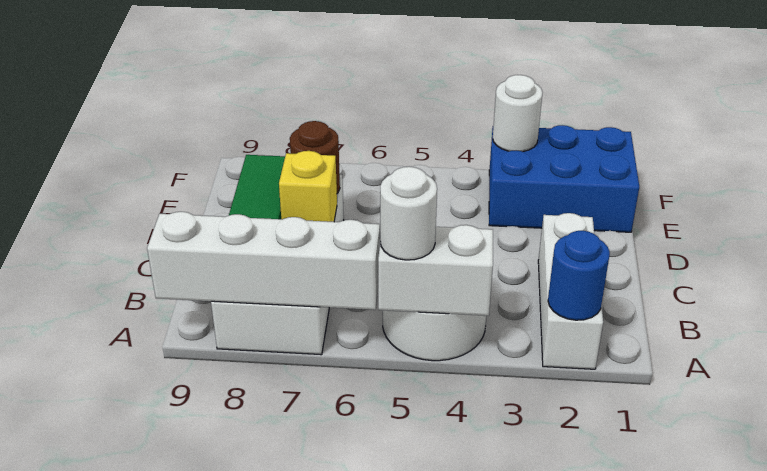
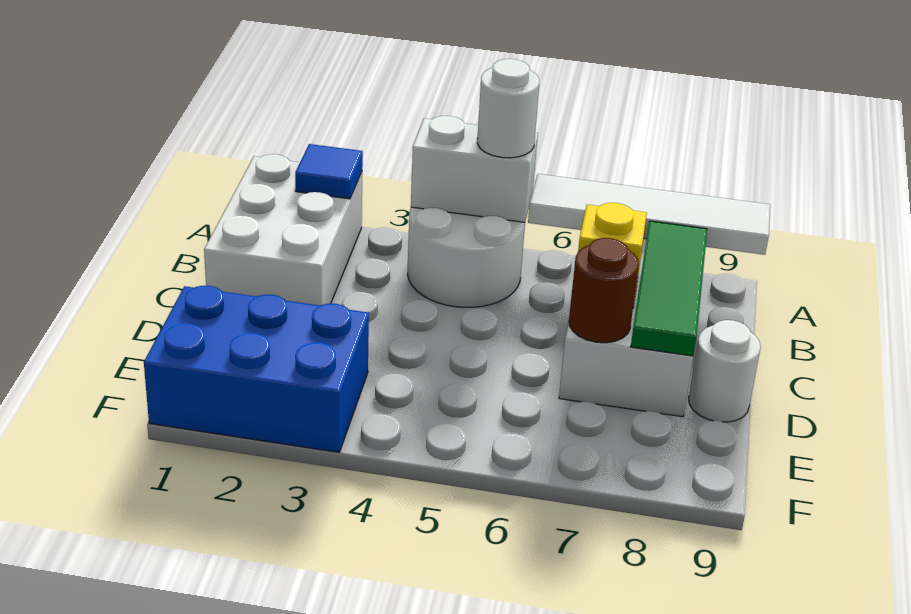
white 1x3 brick [538,213,603,369] -> white 2x3 brick [204,154,362,306]
blue 1x1 round brick [548,231,610,320] -> blue 1x1 tile [295,144,363,199]
white 1x4 brick [147,212,380,310] -> white 1x4 tile [528,174,770,255]
white 1x1 round brick [493,75,543,152] -> white 1x1 round brick moved to [689,320,761,422]

